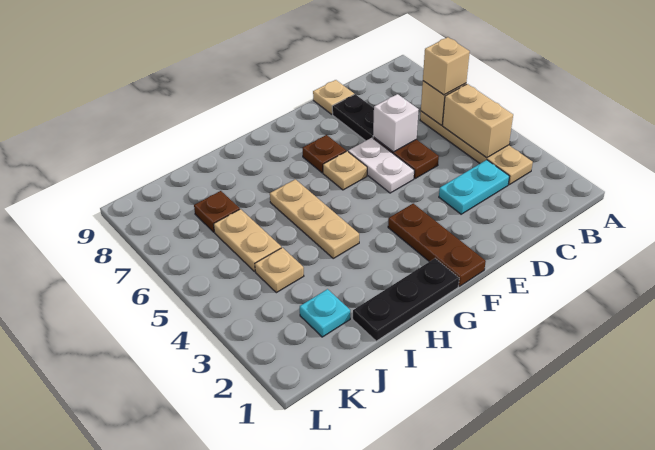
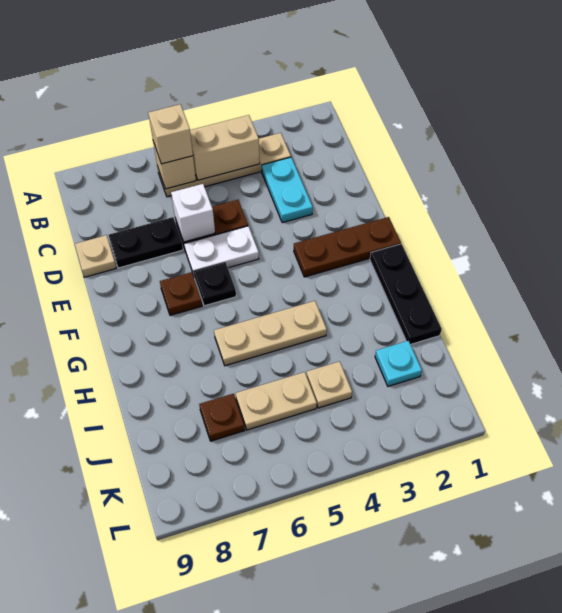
tan 1x1 plate [323,151,367,190] -> black 1x1 plate [194,263,236,306]

